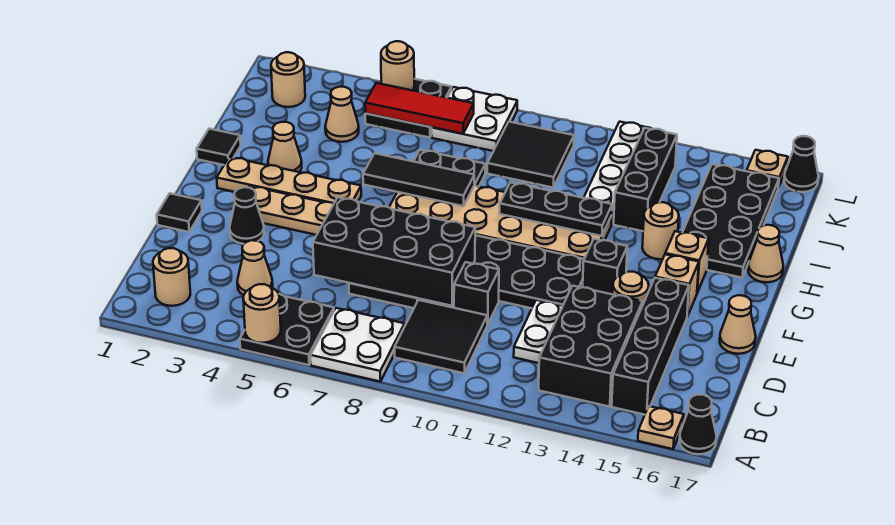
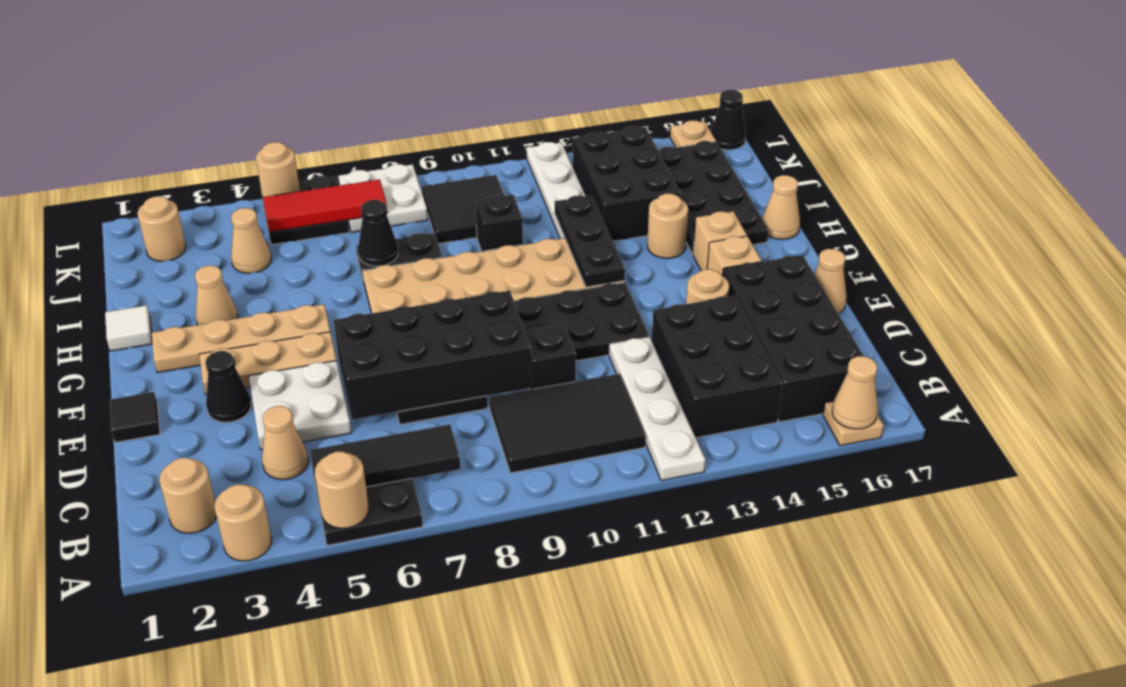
none -> tan 1x1 round brick [215,485,272,561]
white 2x2 plate [311,308,405,382] -> white 2x2 plate moved to [249,361,351,450]
none -> tan 1x1 cone [832,356,878,429]
black 1x1 cone [679,394,717,454] -> black 1x1 cone moved to [358,200,398,266]
black 2x2 tile [395,300,487,373] -> black 2x3 tile [490,374,646,473]
black 1x4 brick [612,278,689,415] -> black 2x4 brick [723,255,863,422]
white 1x2 plate [514,300,563,363] -> white 1x4 plate [609,337,705,481]
black 1x1 brick [583,239,627,294] -> black 1x1 brick moved to [475,195,523,251]
black 1x1 tile [197,129,241,165] -> white 1x1 tile [105,305,152,351]
black 1x3 tile [363,153,474,206] -> black 1x3 tile moved to [310,425,460,494]
black 1x3 plate [500,182,612,236] -> black 1x3 plate turned to [555,196,625,287]
black 1x3 brick [614,128,677,231] -> black 2x3 brick [573,126,681,241]

